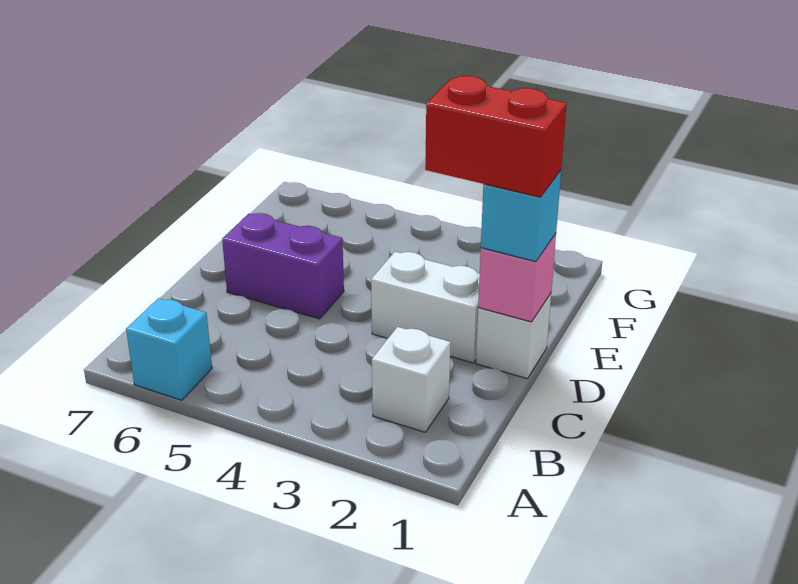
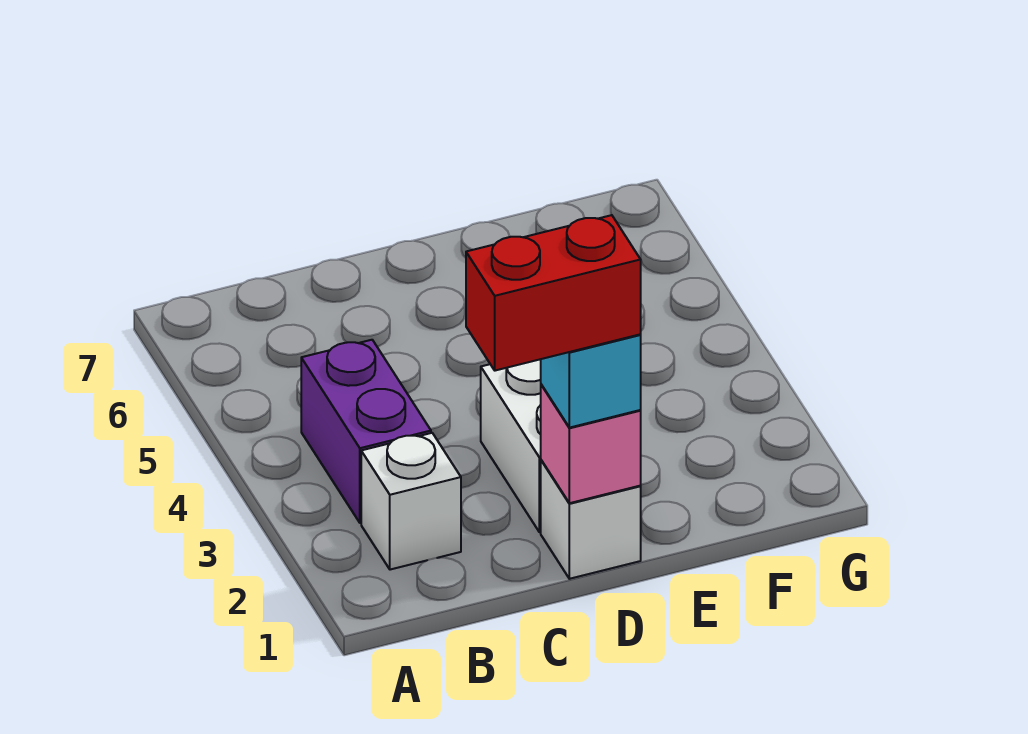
cyan 1x1 brick [126,298,212,400] -> none
red 1x2 brick [425,76,567,197] -> red 1x2 brick turned to [466,215,641,371]
purple 1x2 brick [222,213,344,319] -> purple 1x2 brick moved to [301,340,431,523]

